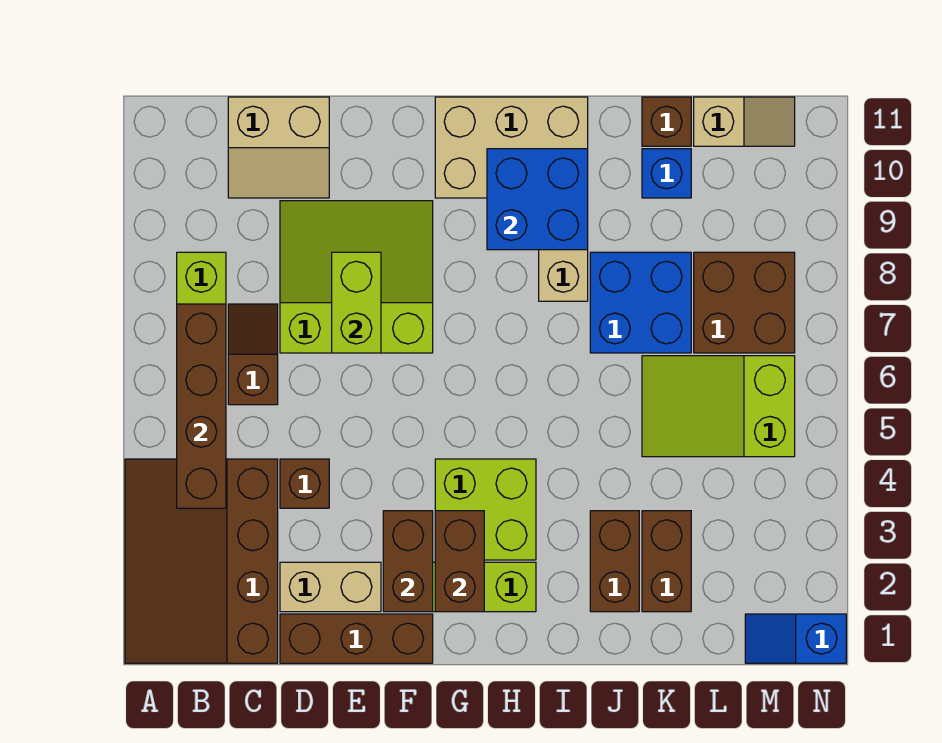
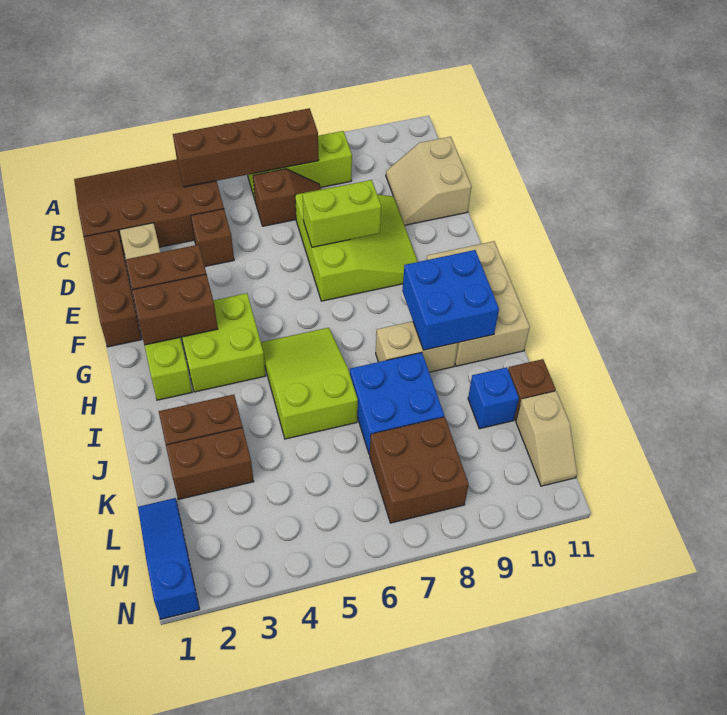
lime 2x3 slope [642,356,795,457] -> lime 2x3 slope moved to [261,328,358,439]
blue 1x2 slope [745,614,846,663] -> blue 1x3 slope [138,498,199,619]

